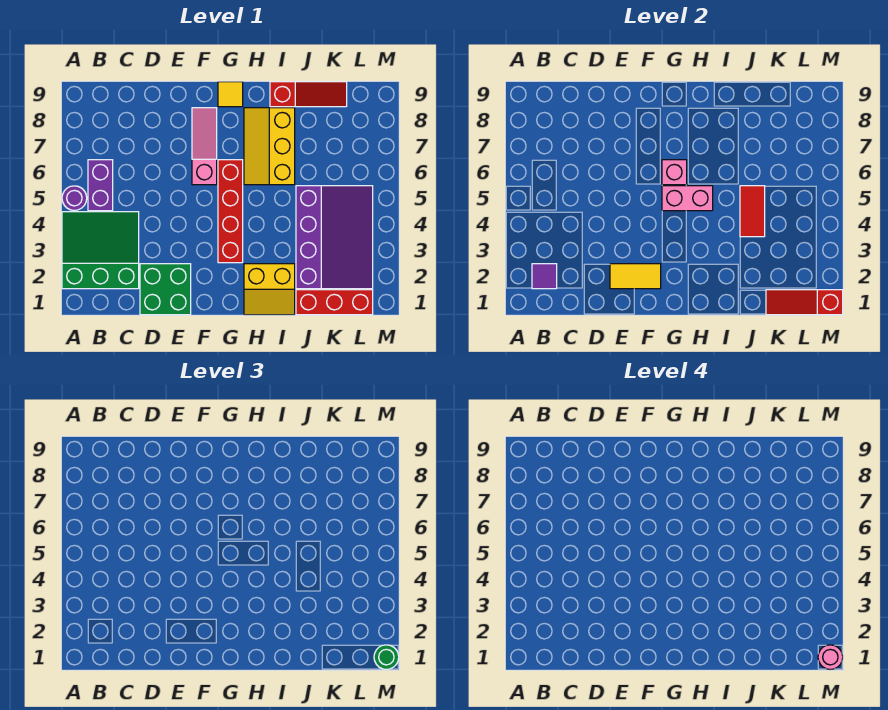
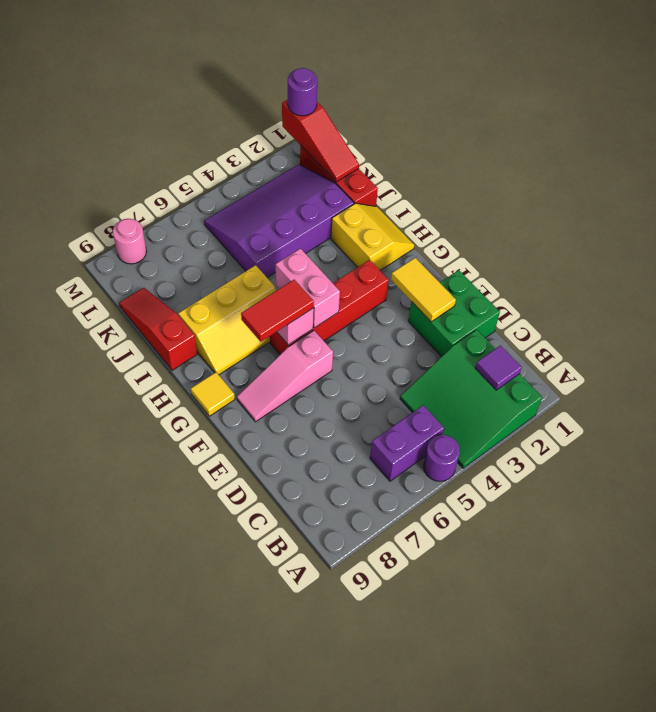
red 1x2 tile [740,186,765,237] -> red 1x2 tile moved to [241,280,314,342]
green 1x1 round brick [374,645,399,670] -> purple 1x1 round brick [288,68,317,116]
pink 1x1 round brick [818,645,843,670] -> pink 1x1 round brick moved to [113,219,147,264]

